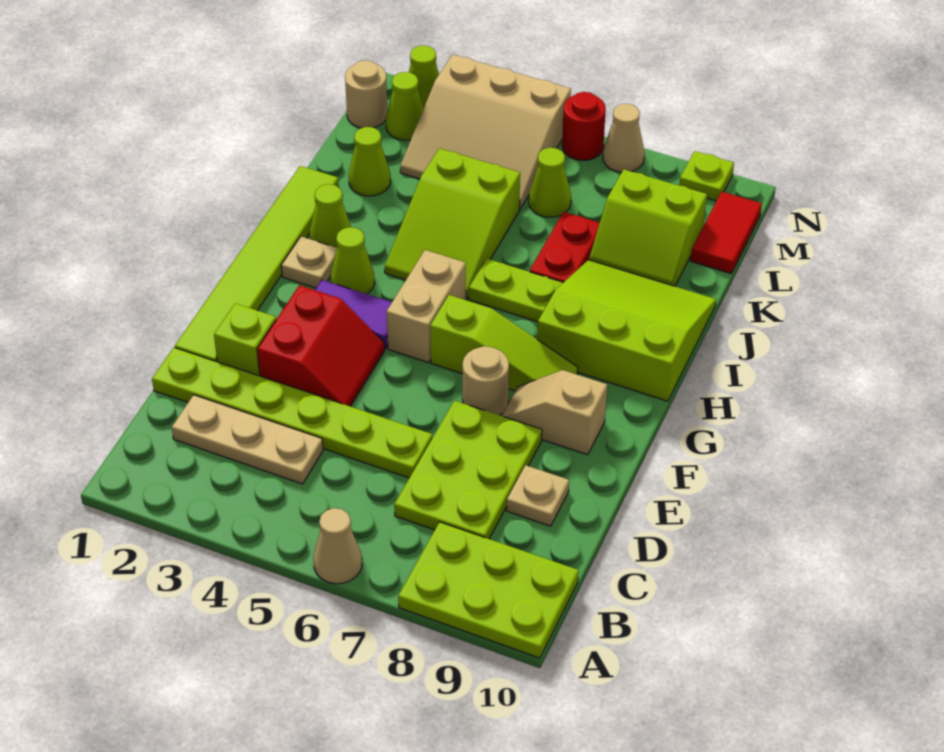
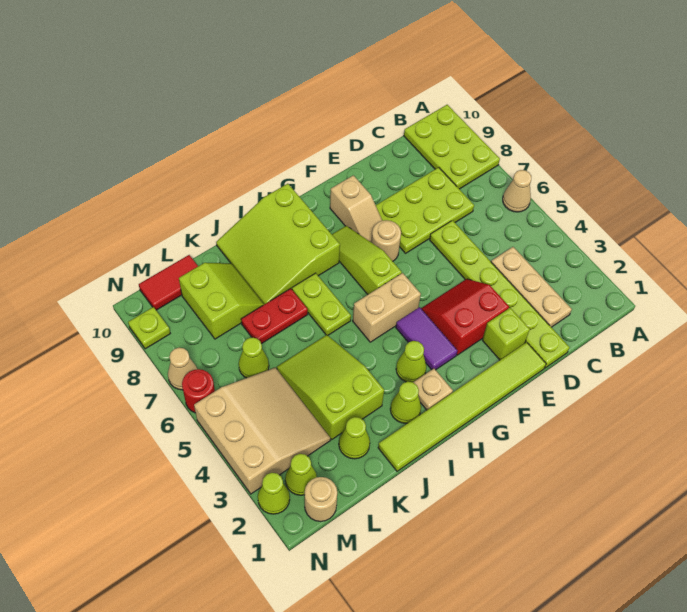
tan 1x1 plate [507,465,569,526] -> none
lime 2x3 slope [385,148,520,299] -> lime 2x3 slope turned to [277,335,384,439]

